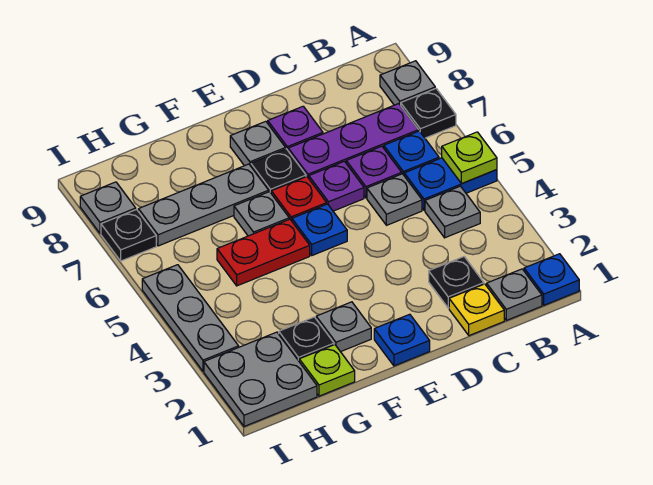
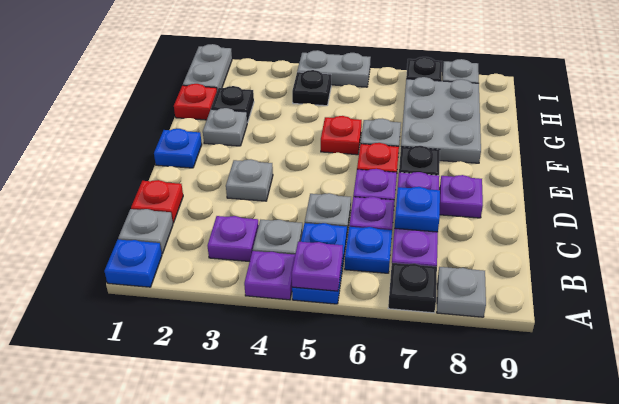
none -> purple 1x1 plate [244,251,295,300]
lime 1x1 plate [442,132,497,184] -> purple 1x1 plate [292,242,343,291]
none -> purple 1x1 plate [208,216,259,262]
yellow 1x1 plate [449,284,504,336] -> red 1x1 plate [131,180,183,223]
black 1x1 plate [429,257,484,308] -> black 1x1 plate moved to [292,70,331,106]
blue 1x1 plate [292,204,347,255] -> blue 1x1 plate moved to [395,187,440,232]
grey 1x1 plate [230,121,286,166] -> grey 1x1 plate moved to [226,160,273,201]
red 1x2 plate [217,219,310,286] -> red 1x1 plate [321,116,362,155]
grey 1x3 plate [138,164,269,246] -> grey 2x3 plate [401,77,481,163]
lime 1x1 plate [299,345,355,396] -> red 1x1 plate [174,84,217,120]
grey 2x2 plate [204,332,317,426] -> grey 1x2 plate [183,44,232,90]
grey 1x3 plate [142,265,239,371] -> grey 1x2 plate [297,50,371,87]

